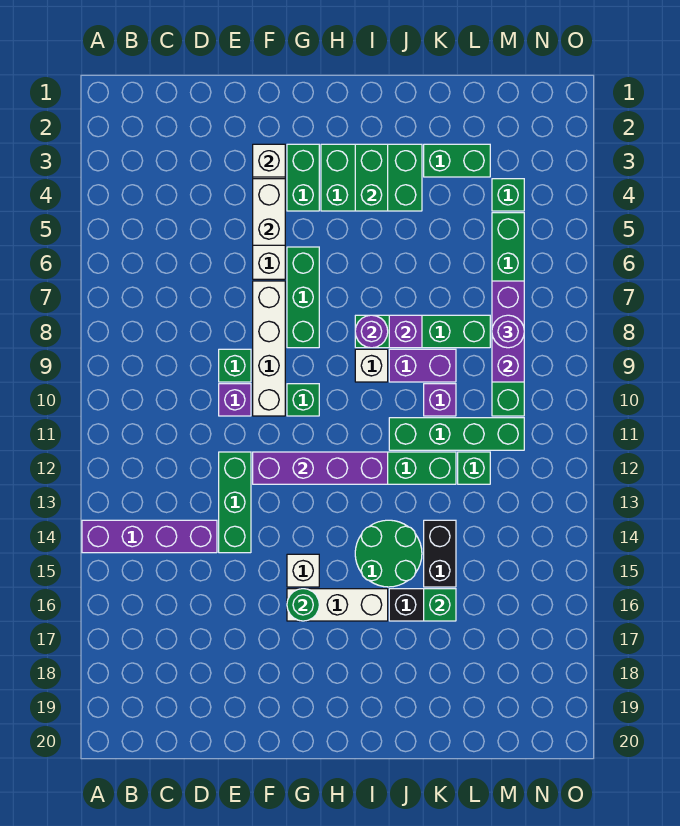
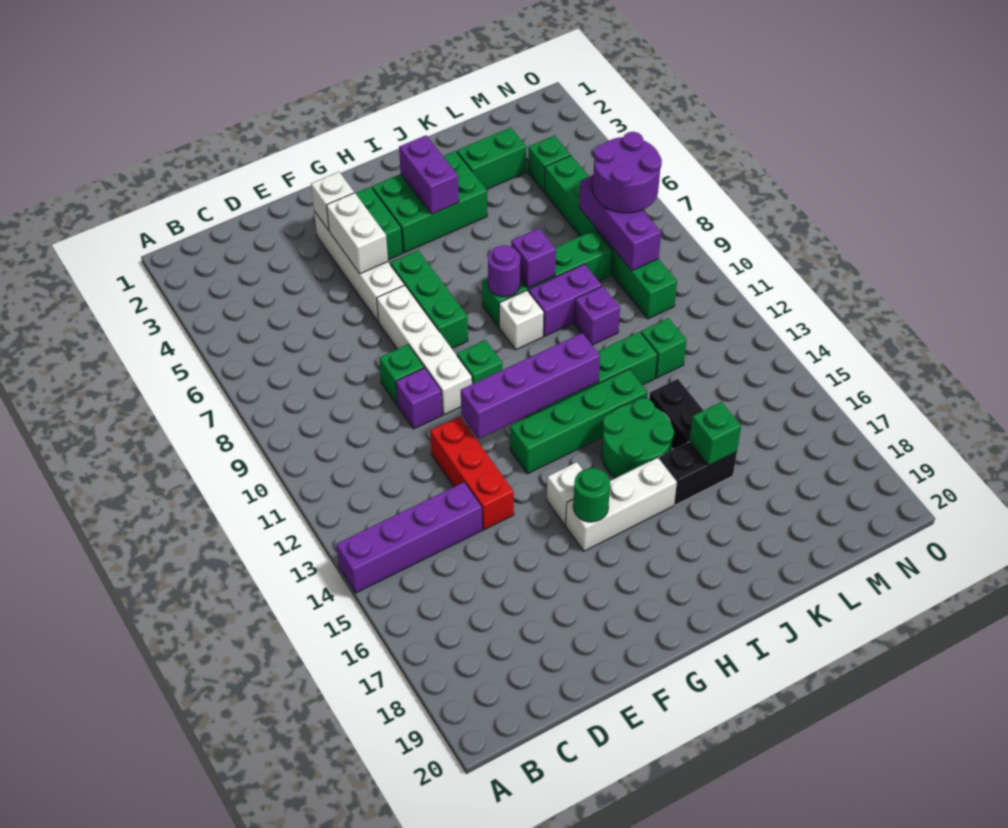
green 1x3 brick [219,452,251,553] -> red 1x3 brick [430,416,514,530]
green 1x2 brick [355,144,388,211] -> purple 1x2 brick [399,135,459,214]
green 1x4 brick [389,418,524,450] -> green 1x4 brick moved to [510,369,647,474]
purple 1x1 round brick [492,315,524,348] -> purple 2x2 round brick [593,132,662,213]

